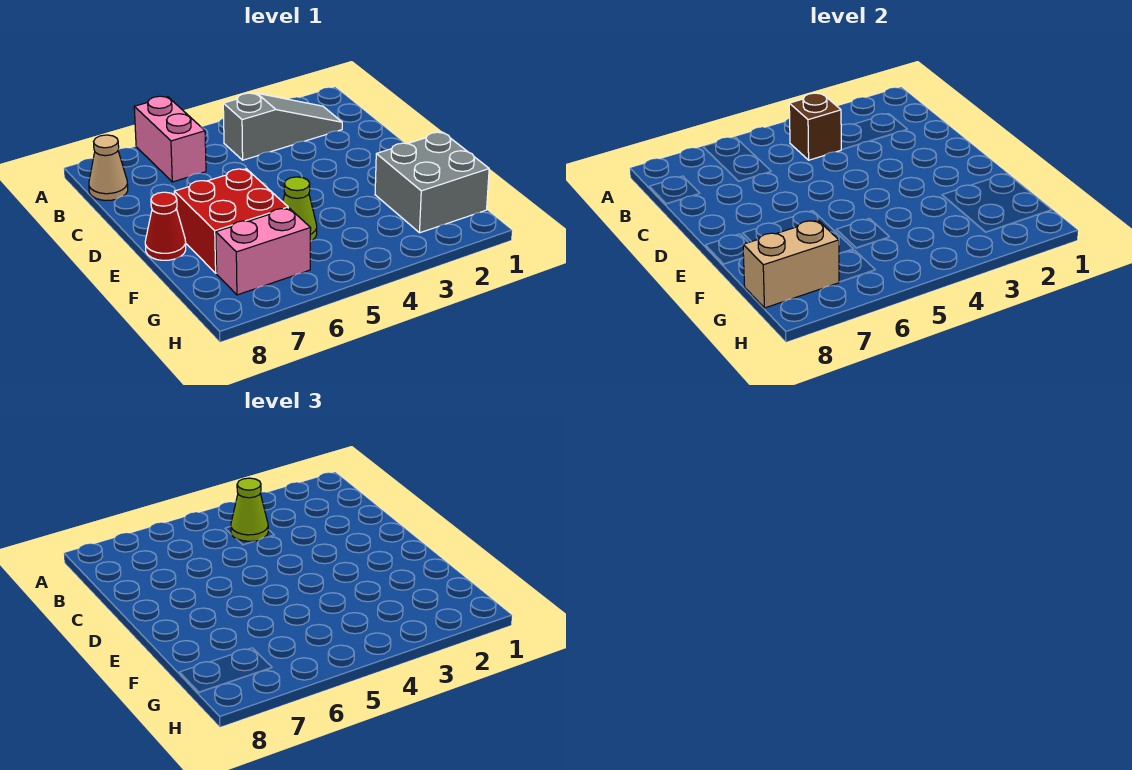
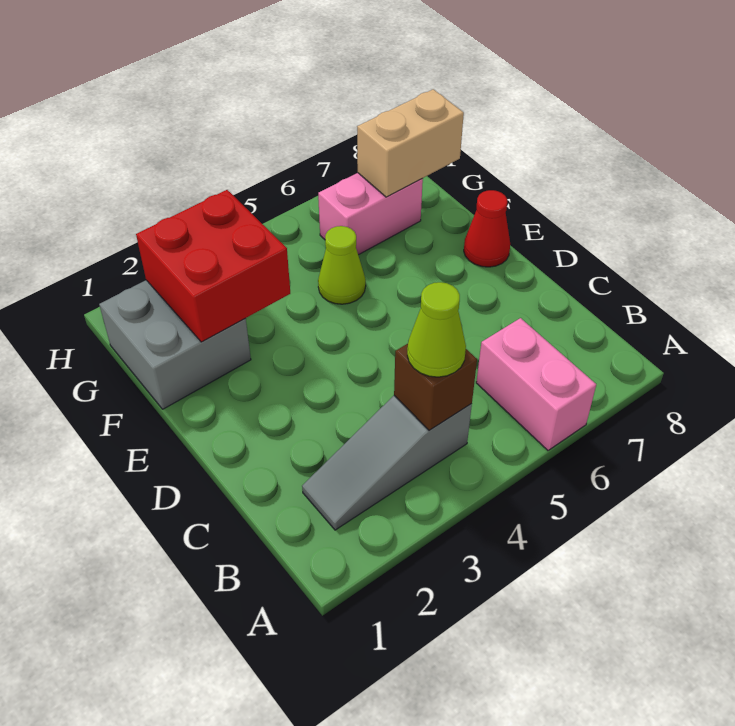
tan 1x1 cone [89,135,128,201] -> none
red 2x2 brick [174,169,288,273] -> red 2x2 brick moved to [136,190,290,342]

